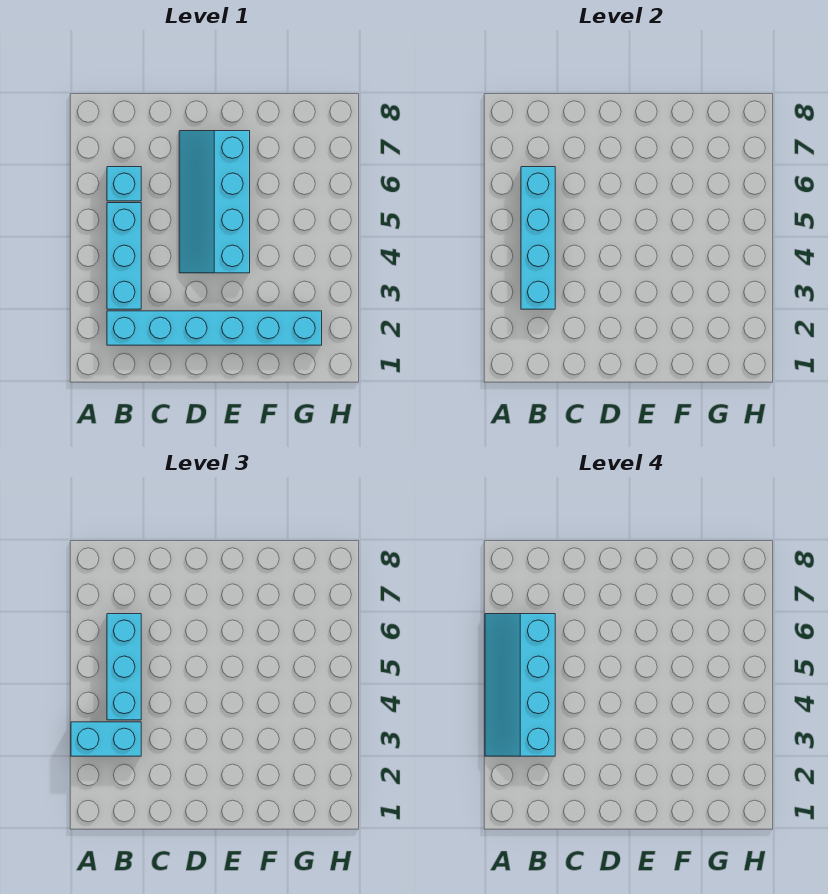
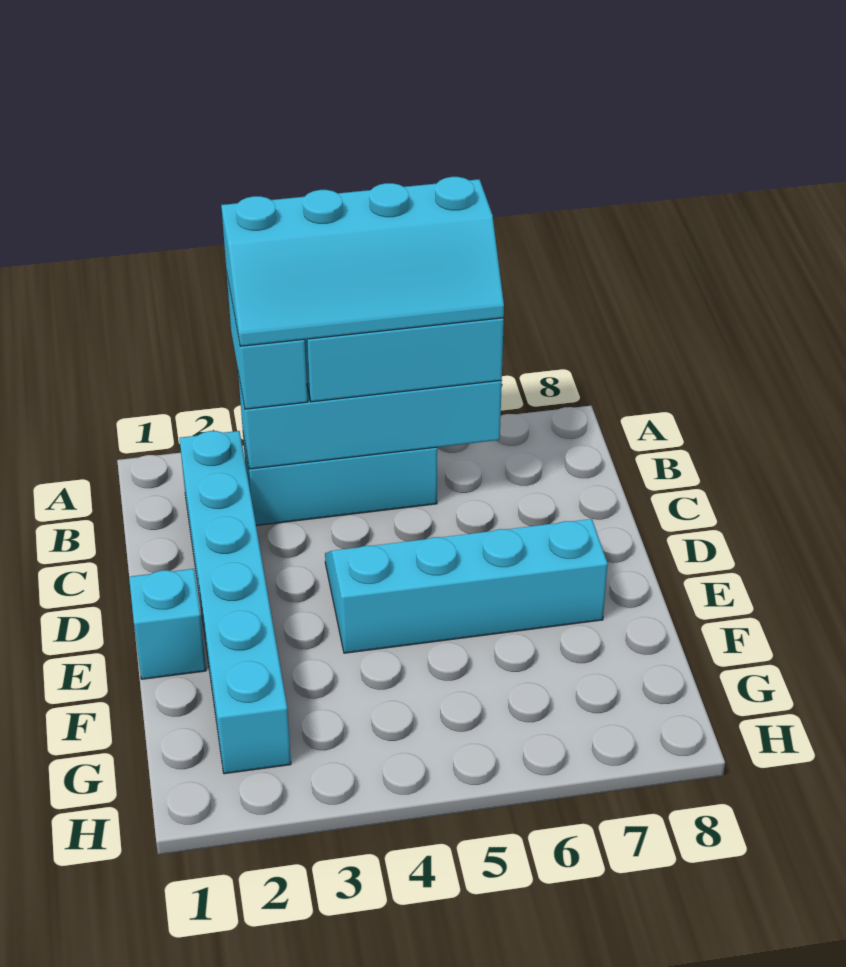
cyan 2x4 slope [485,614,555,756] -> cyan 2x4 slope turned to [221,177,504,346]
cyan 1x1 brick [107,167,141,201] -> cyan 1x1 brick moved to [129,569,206,679]

